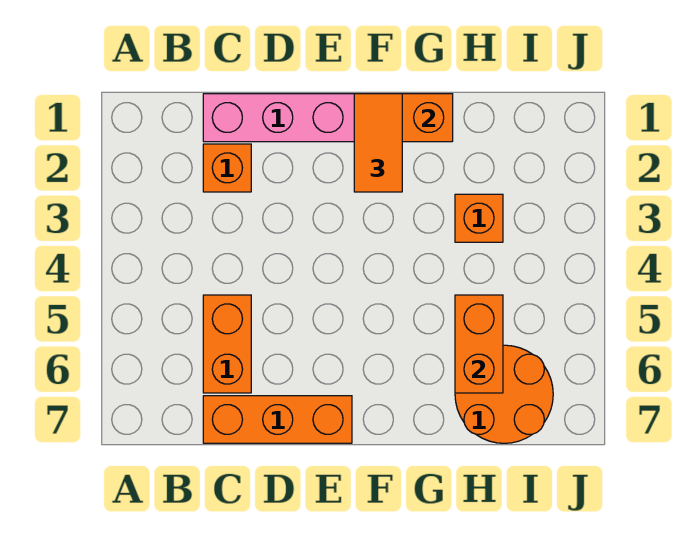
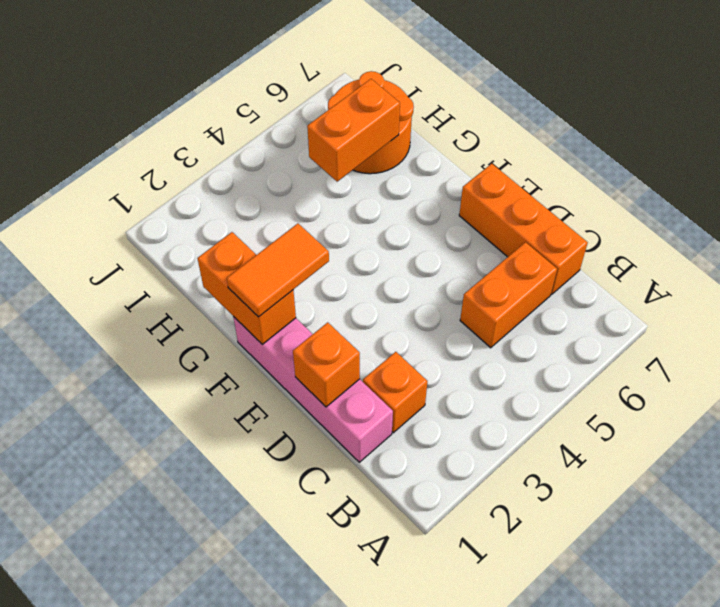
orange 1x1 brick [455,194,503,242] -> orange 1x1 brick moved to [293,322,360,407]

